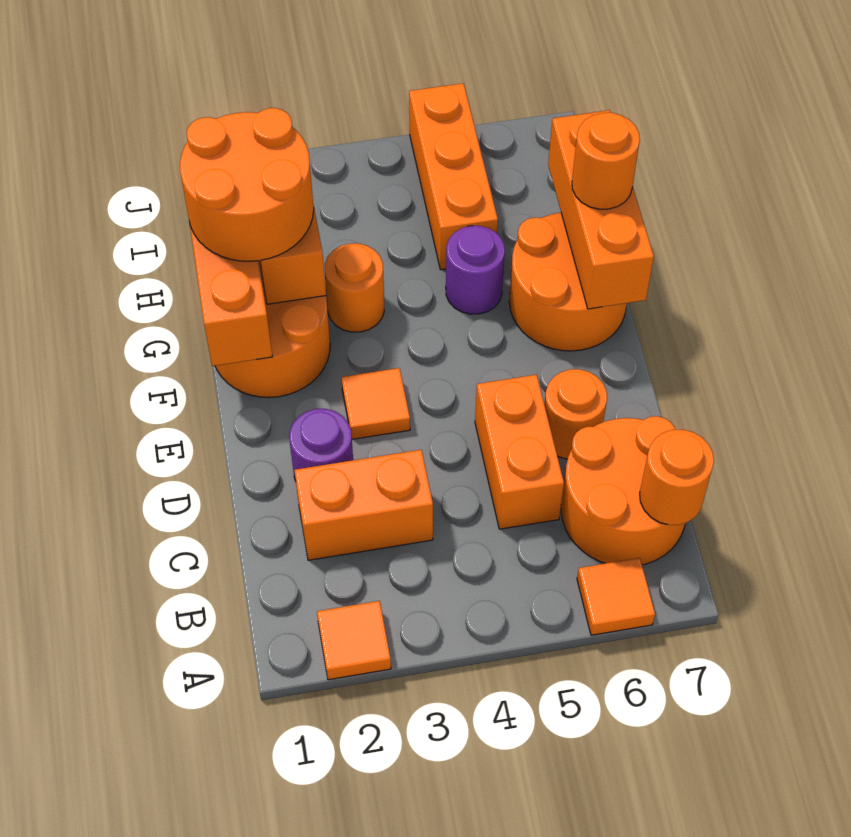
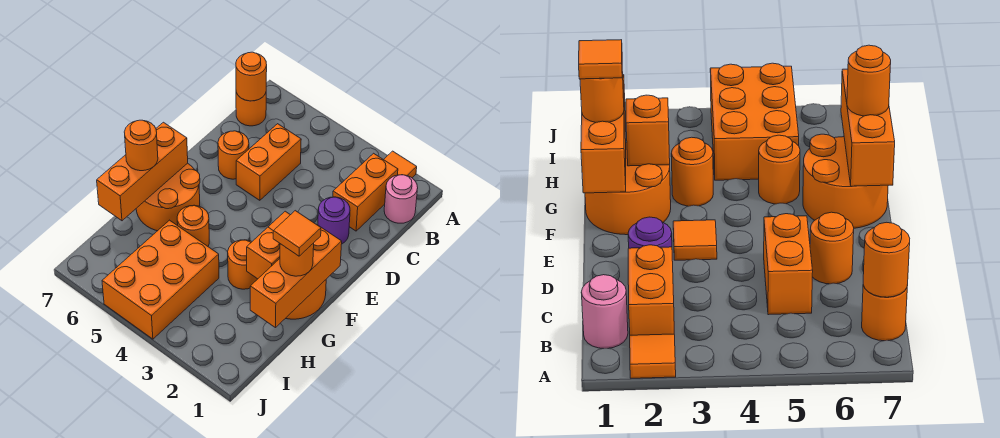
orange 1x1 tile [577,558,655,635] -> orange 1x1 tile moved to [273,211,321,256]
none -> pink 1x1 round brick [384,175,418,223]
orange 2x2 round brick [561,416,685,565] -> orange 1x1 round brick [236,93,266,126]
orange 1x2 brick [294,450,433,560] -> orange 1x2 brick turned to [333,153,398,231]
orange 2x2 round brick [180,108,314,261] -> orange 1x1 round brick [280,243,314,276]
purple 1x1 round brick [446,226,505,314] -> orange 1x1 round brick [177,205,209,246]
orange 1x3 brick [409,83,498,270] -> orange 2x3 brick [102,220,219,339]

